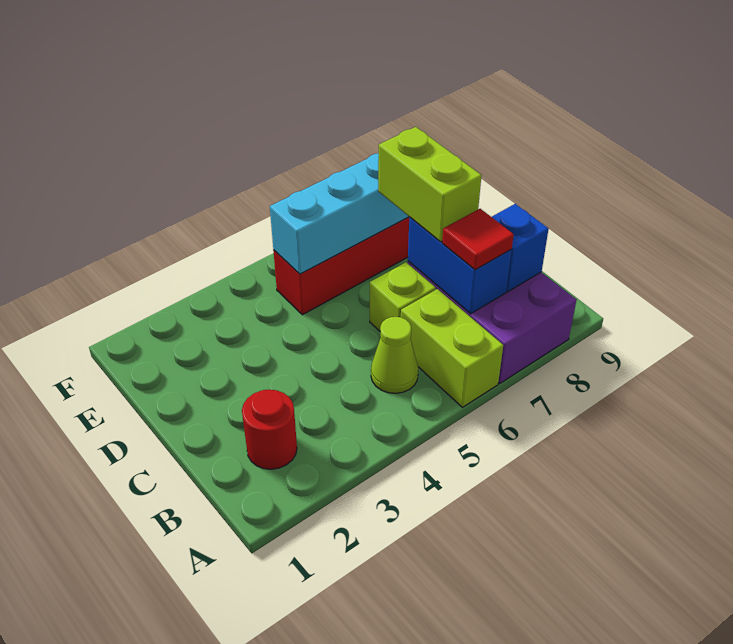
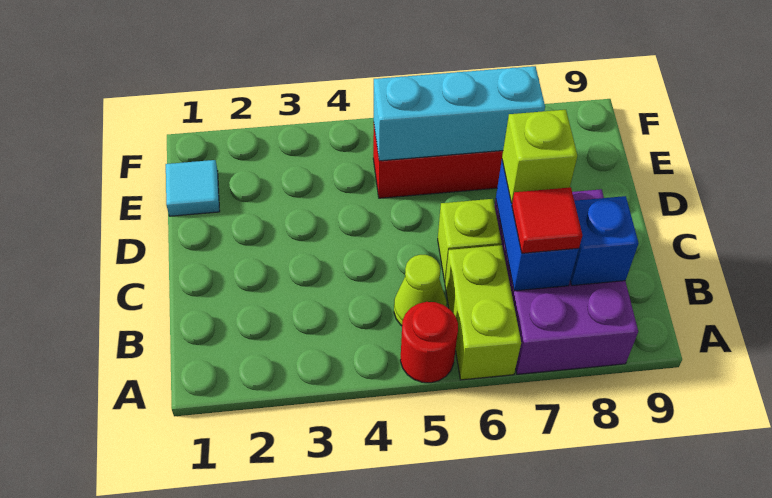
red 1x1 round brick [242,390,297,469] -> red 1x1 round brick moved to [400,302,458,383]
lime 1x2 brick [378,127,482,242] -> lime 1x1 brick [502,110,577,203]
none -> cyan 1x1 tile [166,160,220,216]

